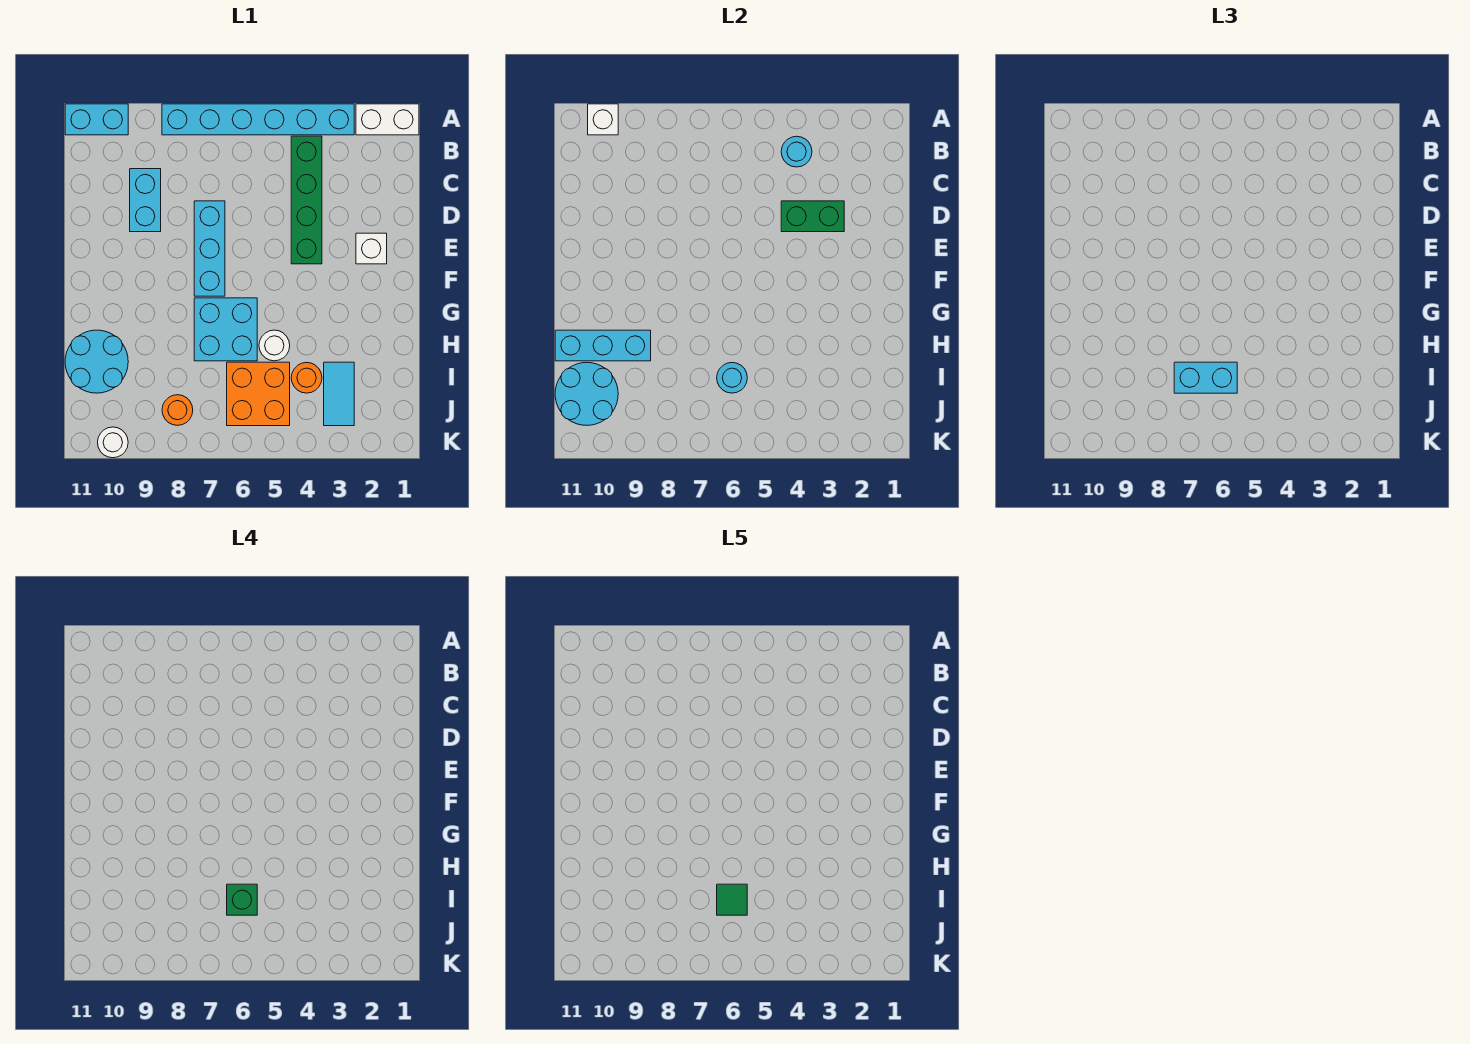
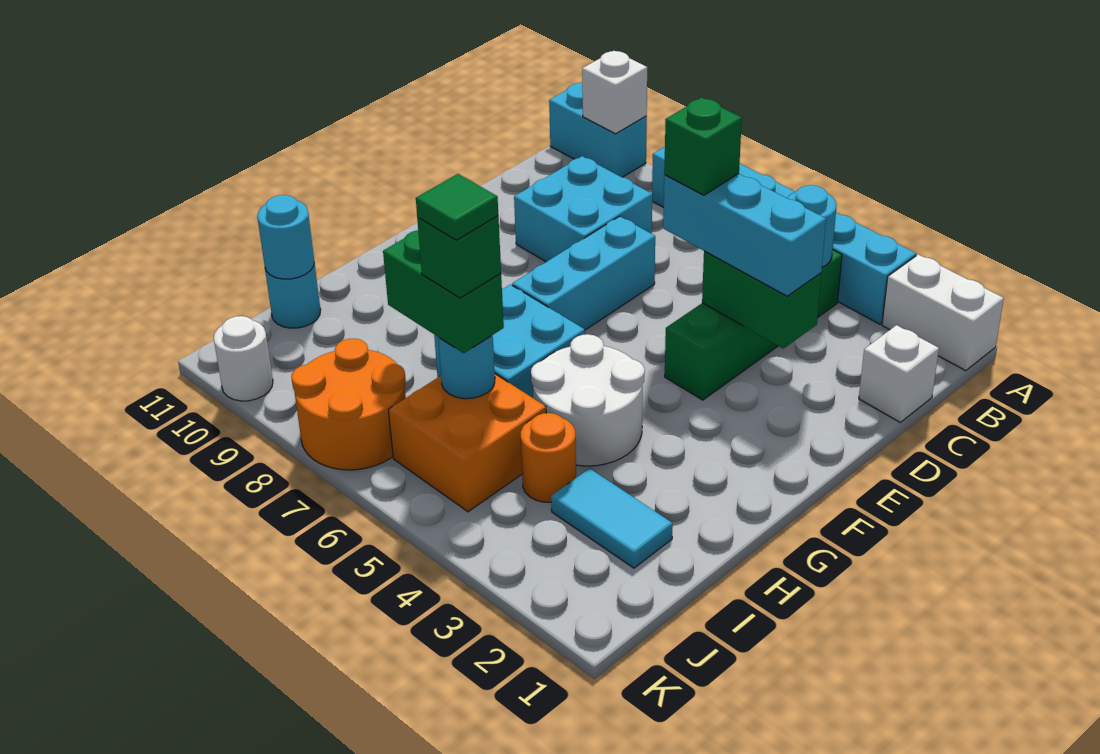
cyan 1x2 brick [130,169,161,232] -> cyan 2x2 brick [514,156,652,262]
none -> green 1x1 brick [664,98,742,195]
white 1x1 brick [356,233,387,264] -> white 1x1 brick moved to [859,325,939,422]
white 1x1 round brick [259,330,290,361] -> white 2x2 round brick [531,334,645,466]
cyan 1x3 brick [555,330,651,361] -> cyan 1x3 brick moved to [663,174,826,296]
cyan 2x2 round brick [65,330,128,393] -> cyan 1x1 round brick [265,262,321,328]
cyan 1x2 tile [324,362,354,426] -> cyan 1x2 tile turned to [551,469,673,568]
cyan 1x2 brick [1174,362,1237,393] -> green 1x2 brick [383,230,504,353]
cyan 2x2 round brick [555,362,618,425] -> cyan 1x1 round brick [257,195,314,279]
orange 1x1 round brick [162,395,193,425] -> orange 2x2 round brick [291,338,406,470]

